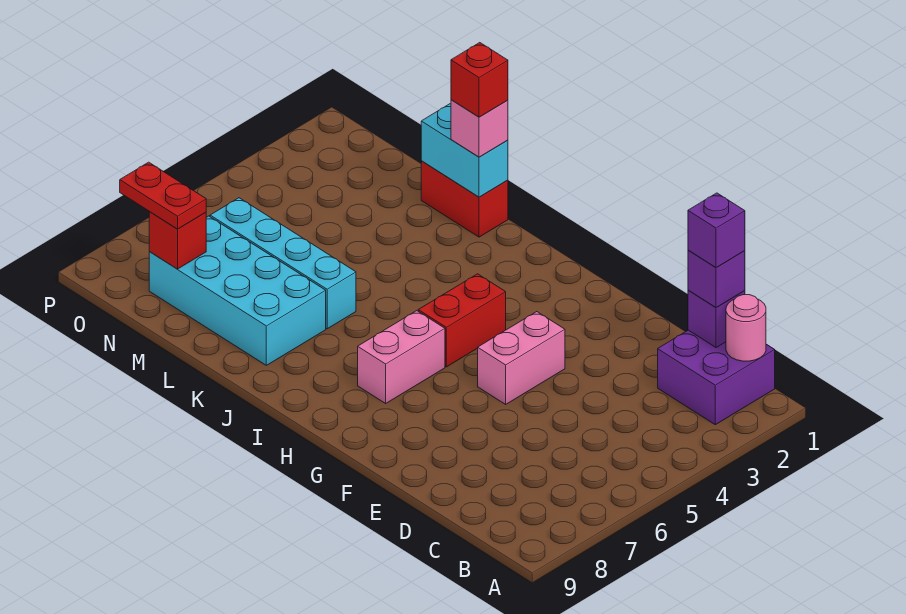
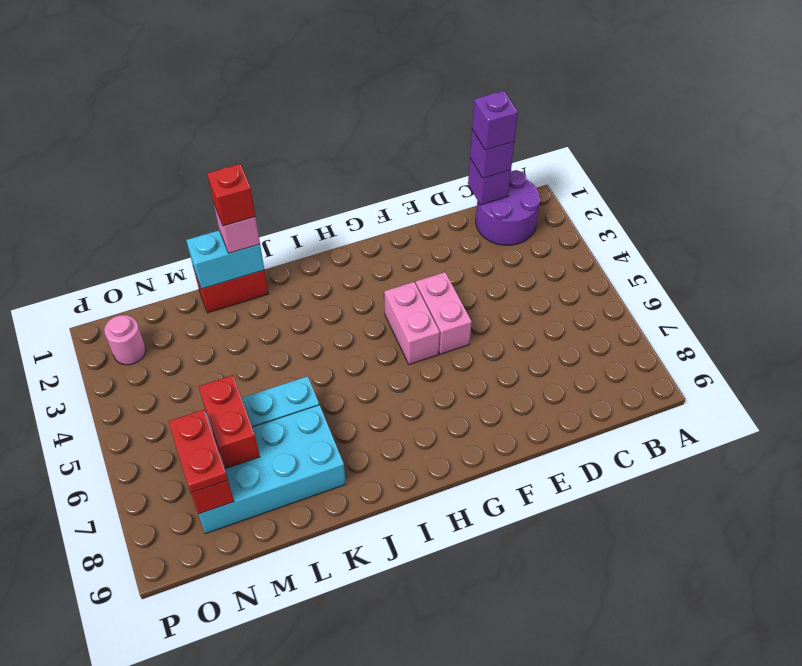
purple 2x2 brick [658,330,775,425] -> purple 2x2 round brick [476,171,540,245]
pink 1x1 round brick [726,295,766,361] -> pink 1x1 round brick moved to [104,315,146,365]
red 1x2 brick [418,274,506,367] -> red 1x2 brick moved to [199,375,260,469]
pink 1x2 brick [358,311,445,403] -> pink 1x2 brick moved to [384,282,440,364]
red 1x2 plate [120,162,206,229] -> red 1x2 plate turned to [168,409,228,493]

